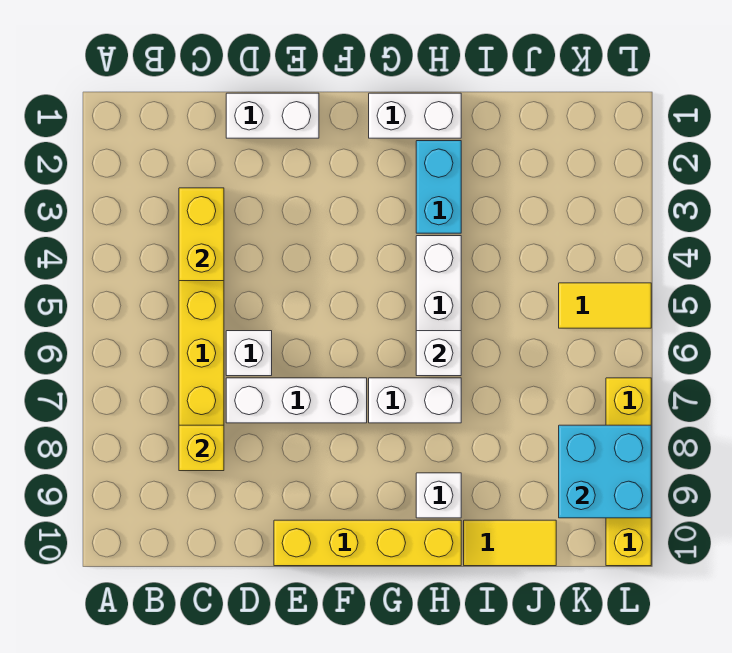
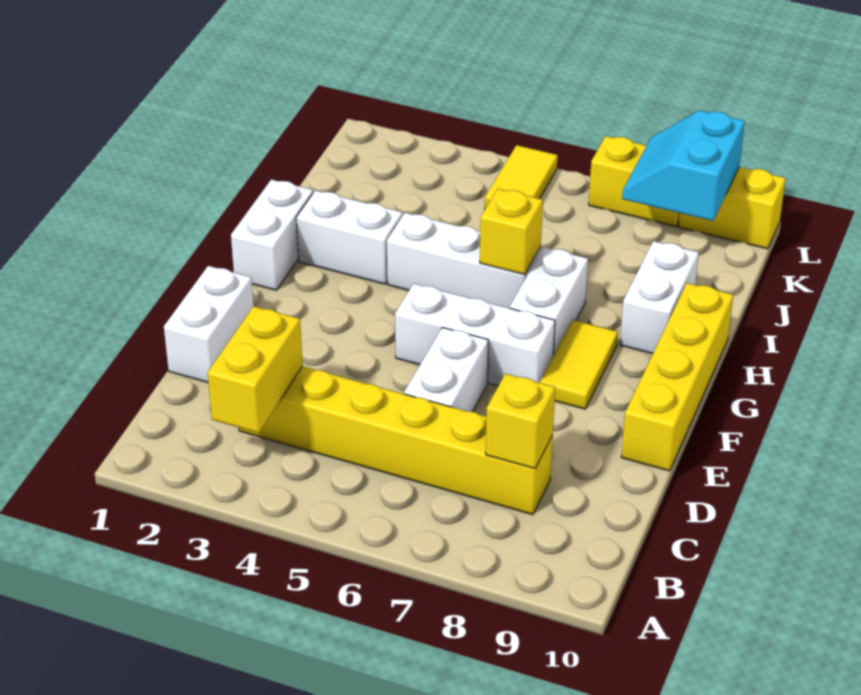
yellow 1x2 brick [179,188,224,281] -> yellow 1x2 brick turned to [208,306,303,433]
white 1x1 brick [226,331,272,376] -> white 1x2 brick [404,327,488,412]
white 1x3 brick [226,378,367,423] -> white 1x3 brick turned to [395,284,555,386]
cyan 1x2 brick [416,141,461,233] -> white 1x2 brick [296,190,403,284]
white 1x1 brick [416,331,461,376] -> yellow 1x1 brick [480,189,543,274]
white 1x1 brick [416,473,461,518] -> white 1x2 brick [620,241,699,354]
yellow 1x2 tile [464,520,556,566] -> yellow 1x2 tile moved to [540,320,618,409]
cyan 2x2 brick [559,425,651,518] -> cyan 2x2 slope [622,110,745,221]

